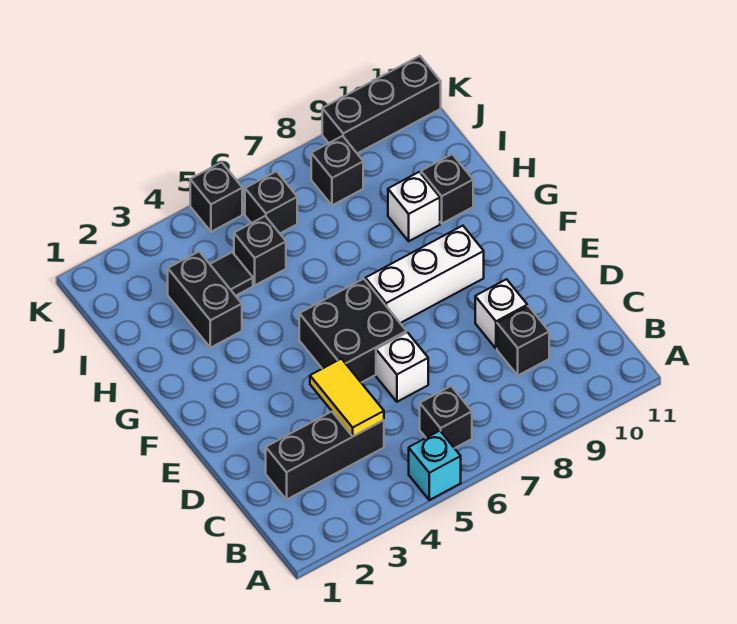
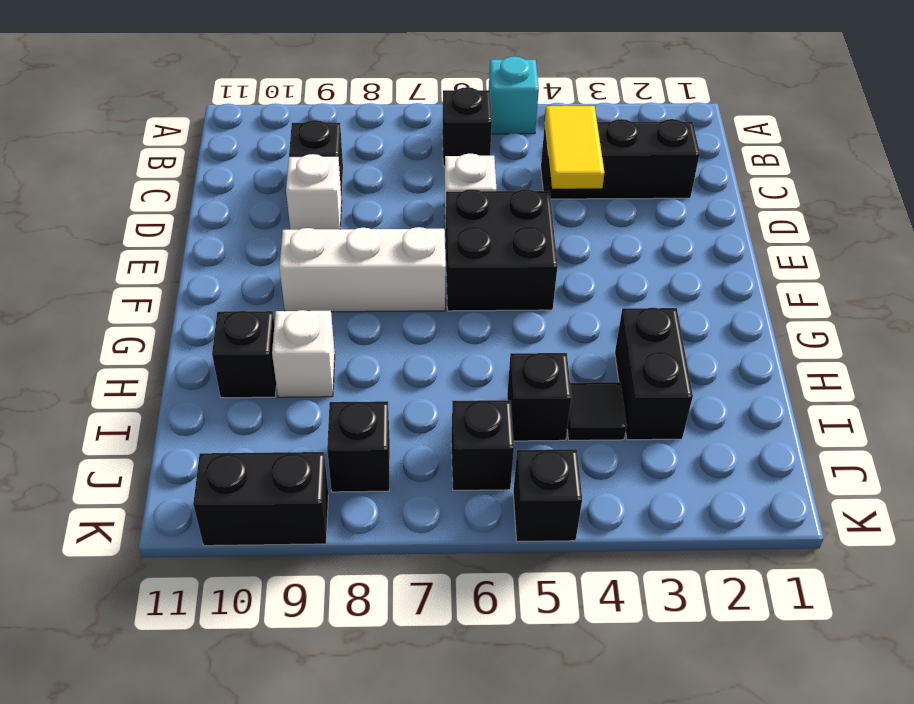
black 1x3 brick [322,56,441,153] -> black 1x2 brick [193,452,328,546]

